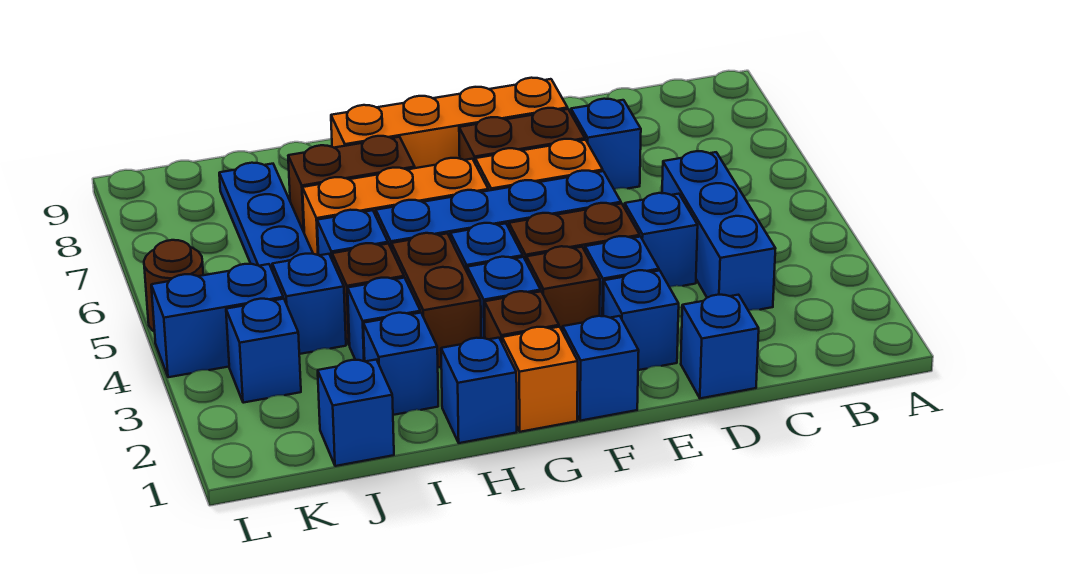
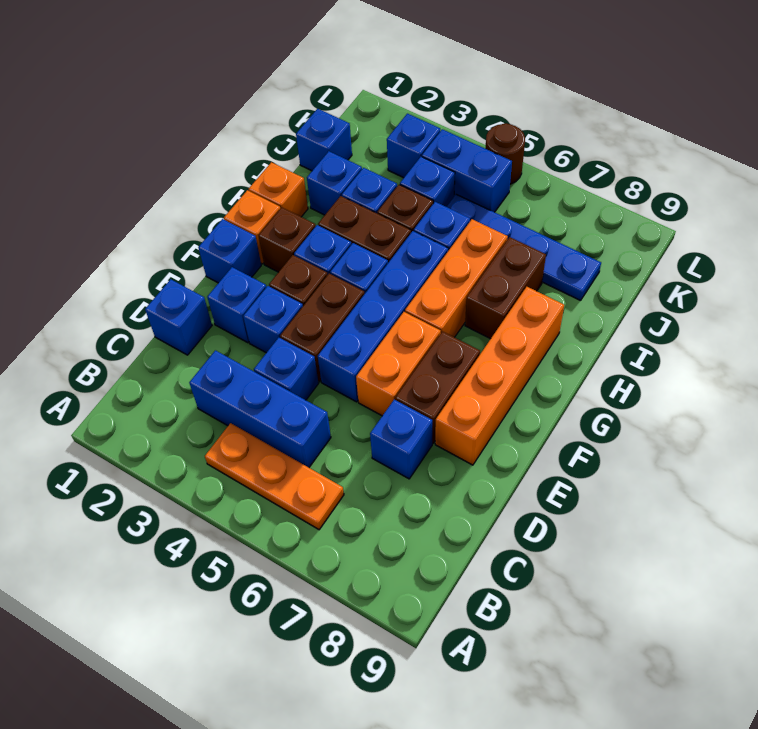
none -> orange 1x3 plate [205,423,344,530]
blue 1x1 brick [441,338,517,443] -> orange 1x1 brick [249,162,308,217]
blue 1x2 brick [151,264,283,377] -> blue 1x2 brick turned to [422,129,512,212]

